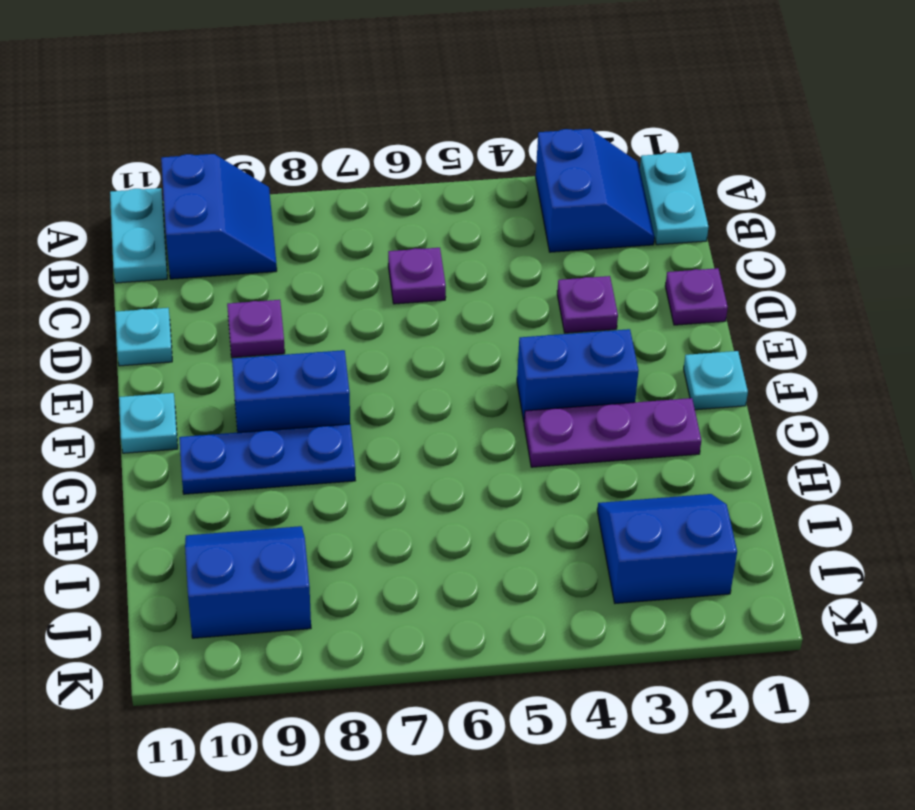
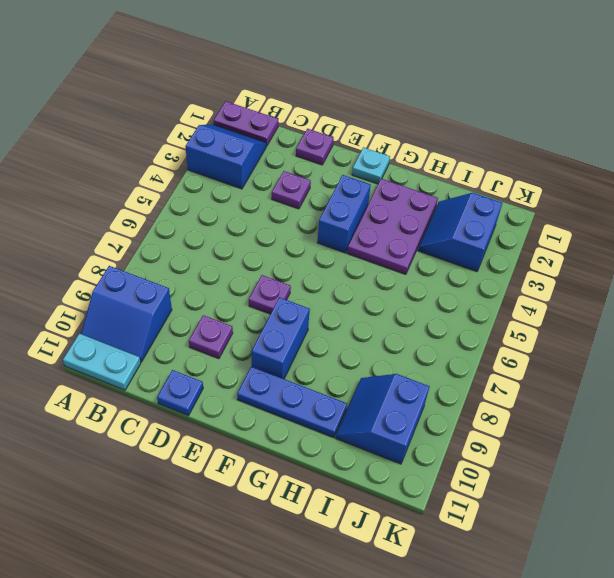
cyan 1x2 plate [640,152,709,245] -> purple 1x2 plate [214,101,278,146]
blue 2x2 slope [161,154,277,279] -> blue 2x2 slope turned to [81,266,172,362]
purple 1x1 plate [388,248,446,304] -> purple 1x1 plate moved to [249,275,291,314]
cyan 1x1 plate [115,308,172,366] -> blue 1x1 plate [157,370,203,416]
cyan 1x1 plate [119,393,178,453] -> none
purple 1x3 plate [524,398,701,467] -> purple 2x3 plate [347,179,438,274]
blue 1x3 plate [179,424,355,494] -> blue 1x3 plate turned to [237,366,347,438]

